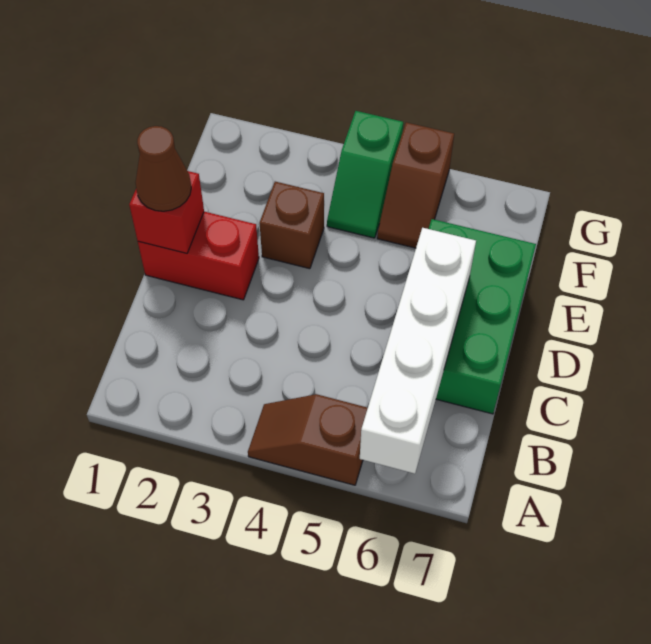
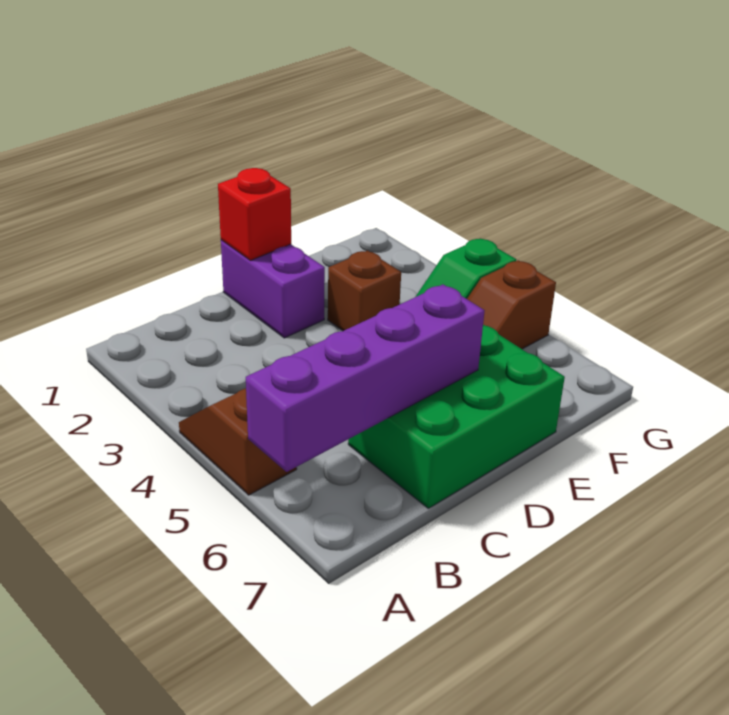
white 1x4 brick [360,228,476,474] -> purple 1x4 brick [246,284,485,472]
red 1x2 brick [138,212,259,300] -> purple 1x2 brick [221,240,325,338]
brown 1x1 cone [136,126,191,211] -> none

